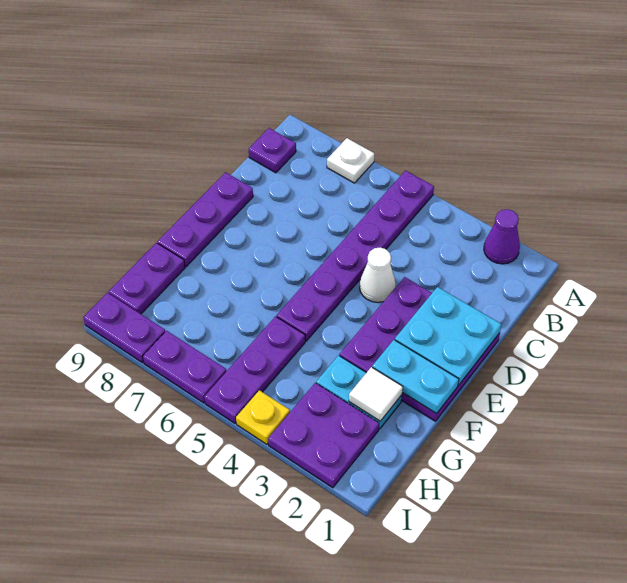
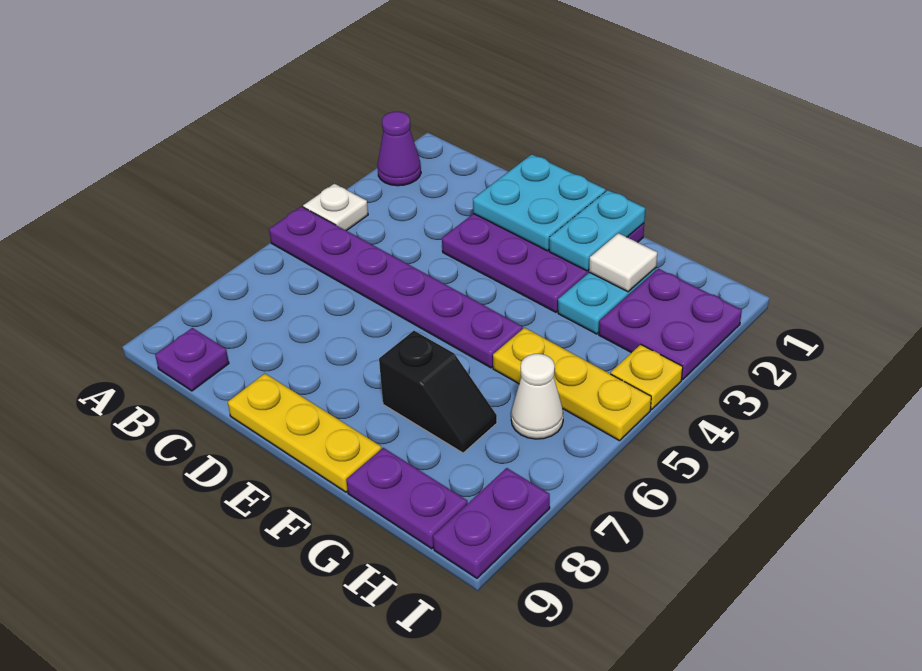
white 1x1 plate [327,138,374,183] -> white 1x1 plate moved to [303,184,368,231]
white 1x1 cone [360,247,396,302] -> white 1x1 cone moved to [511,354,563,439]
purple 1x3 plate [158,172,253,267] -> yellow 1x3 plate [228,373,382,492]
none -> black 1x2 slope [379,331,497,453]
purple 1x3 plate [204,317,305,423] -> yellow 1x3 plate [493,328,651,441]
purple 1x2 plate [143,331,226,403] -> none

